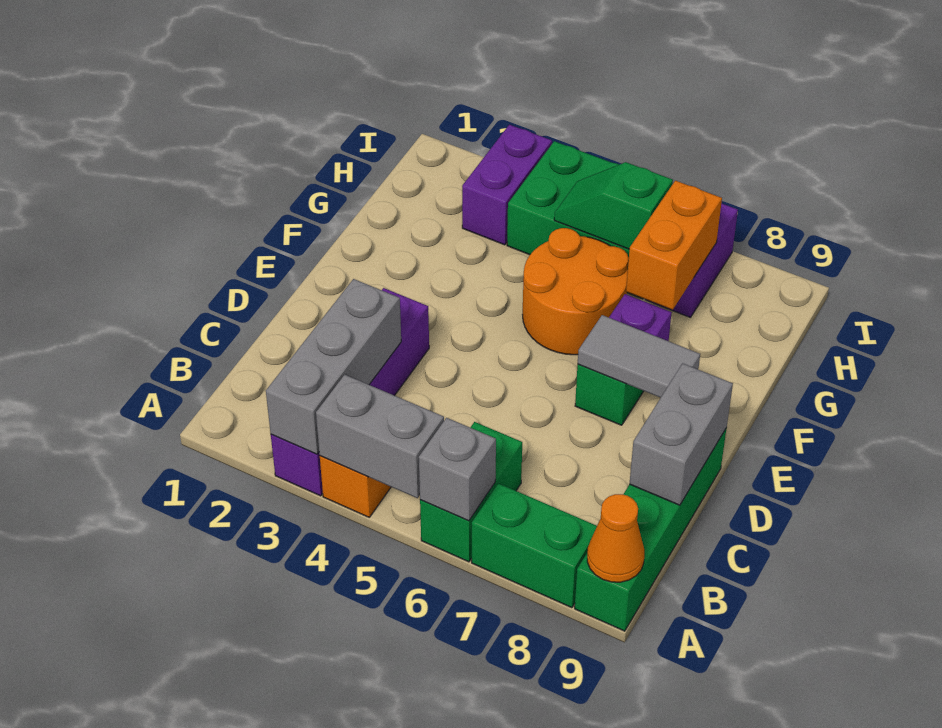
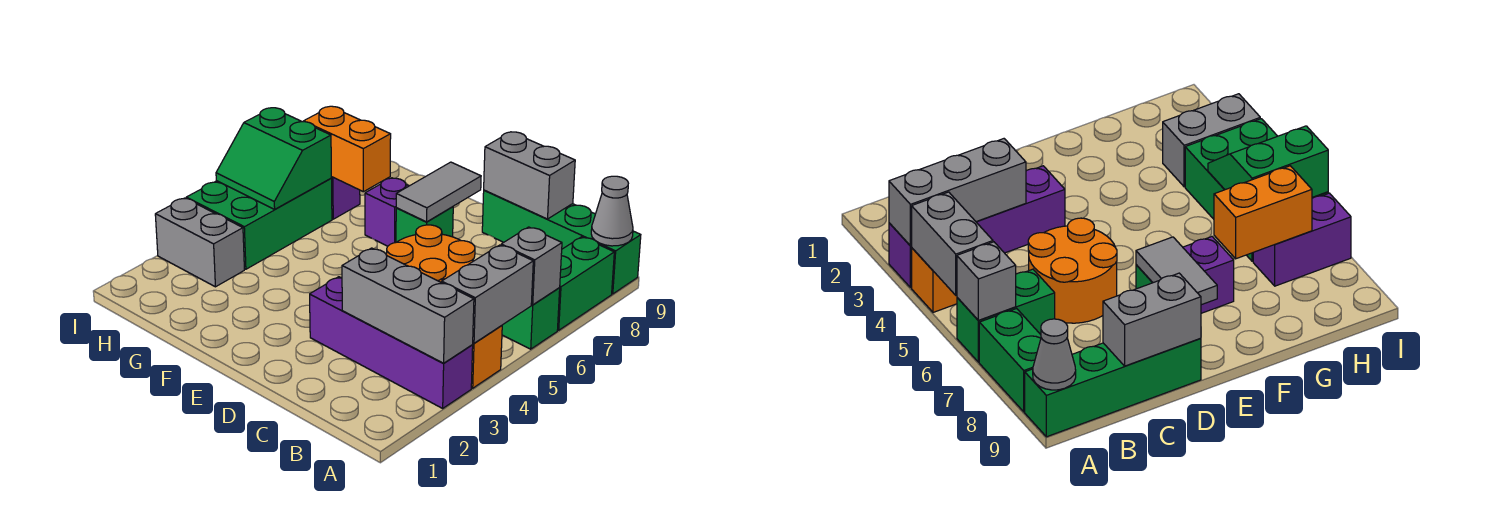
orange 1x1 cone [587,494,644,582] -> grey 1x1 cone [591,176,633,246]
orange 2x2 round brick [523,228,628,355] -> orange 2x2 round brick moved to [387,225,475,283]
purple 1x2 brick [462,125,552,245] -> grey 1x2 brick [155,198,244,287]
green 1x2 slope [554,162,673,249] -> green 2x2 slope [216,108,331,209]

